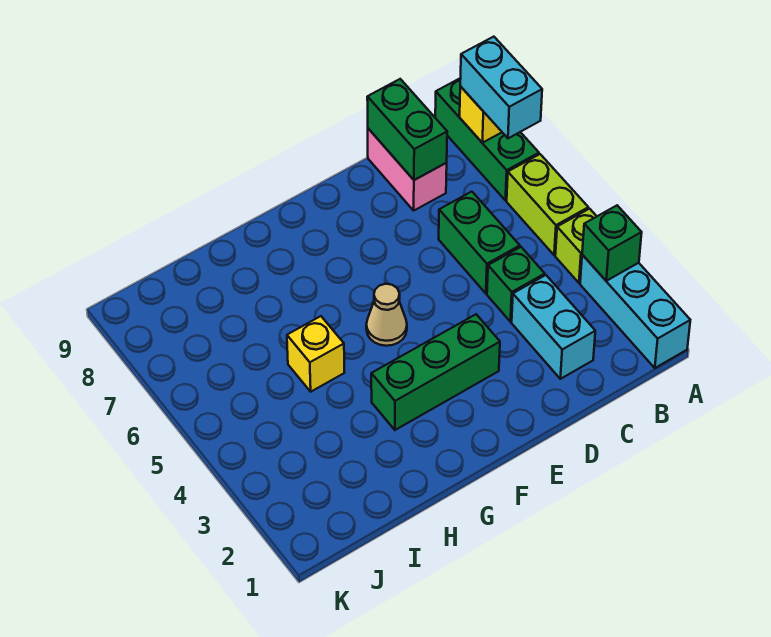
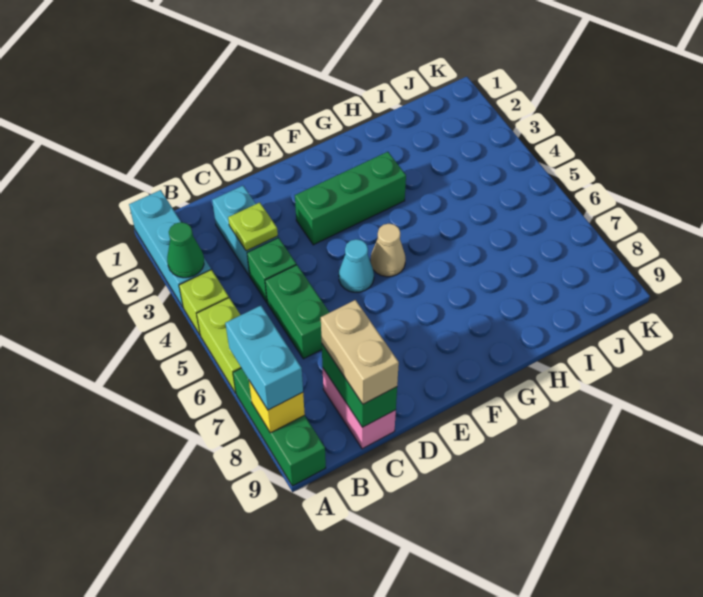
green 1x1 brick [582,205,642,281] -> green 1x1 cone [167,222,204,278]
none -> lime 1x1 plate [228,202,278,251]
none -> tan 1x2 brick [321,300,399,404]
none -> cyan 1x1 cone [339,239,374,292]
yellow 1x1 brick [287,316,344,392] -> none

